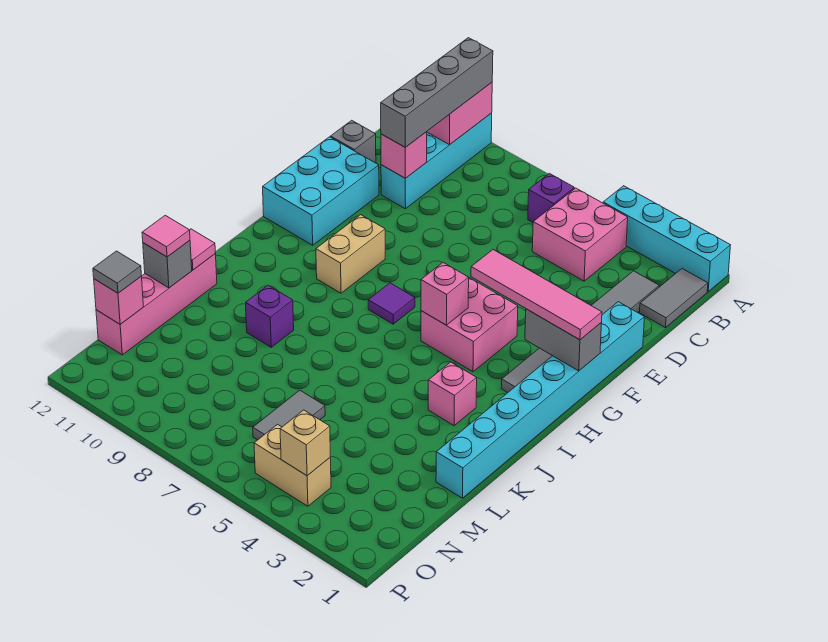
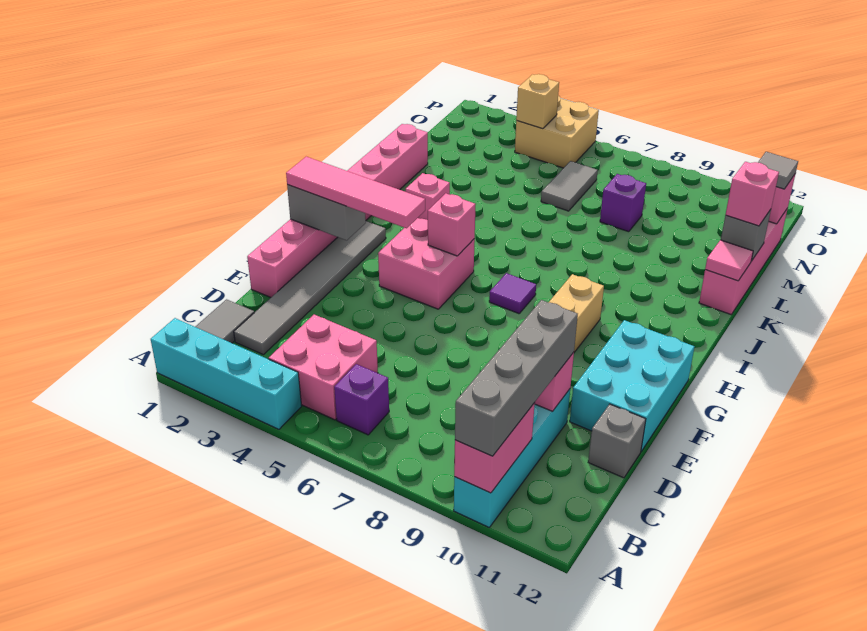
cyan 1x8 brick [436,302,644,498] -> pink 1x8 brick [247,124,428,297]
purple 1x1 brick [246,285,294,347] -> purple 1x1 brick moved to [600,174,646,232]
pink 1x1 tile [142,215,190,257] -> pink 1x1 brick [726,162,779,226]
tan 1x2 brick [254,424,331,506] -> tan 2x2 brick [515,96,599,168]

